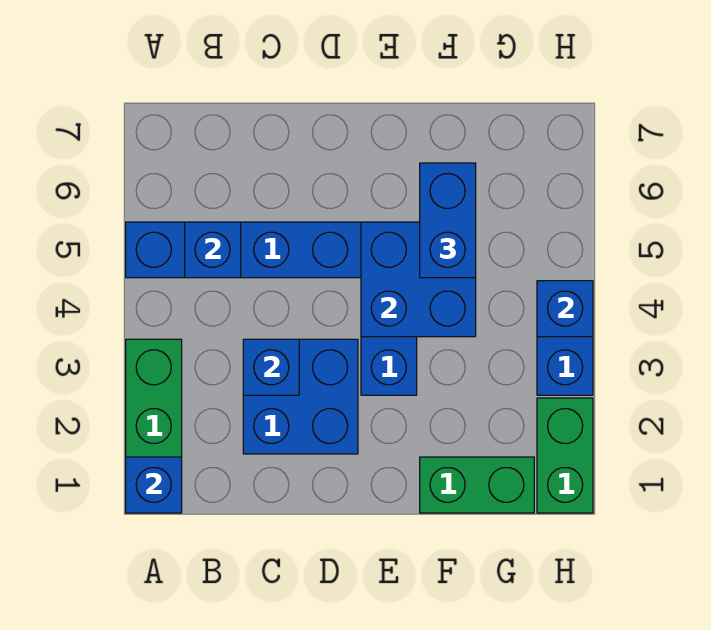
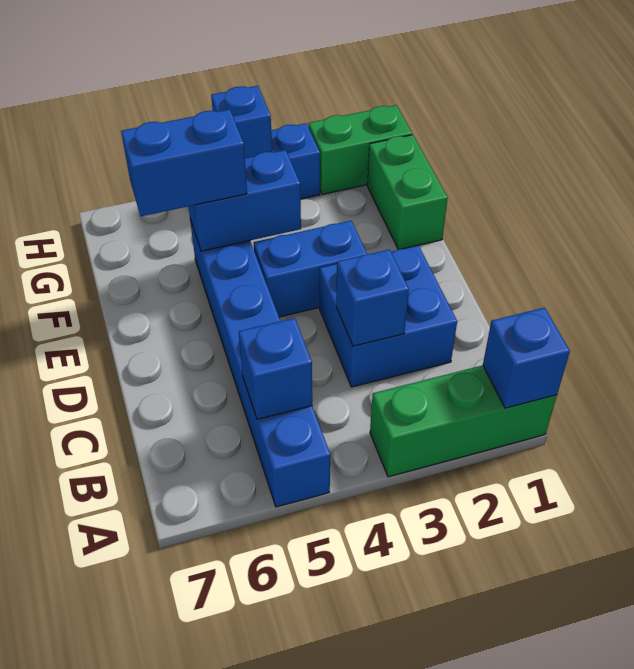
blue 2x2 brick [361,222,476,337] -> blue 1x2 brick [188,150,301,251]

